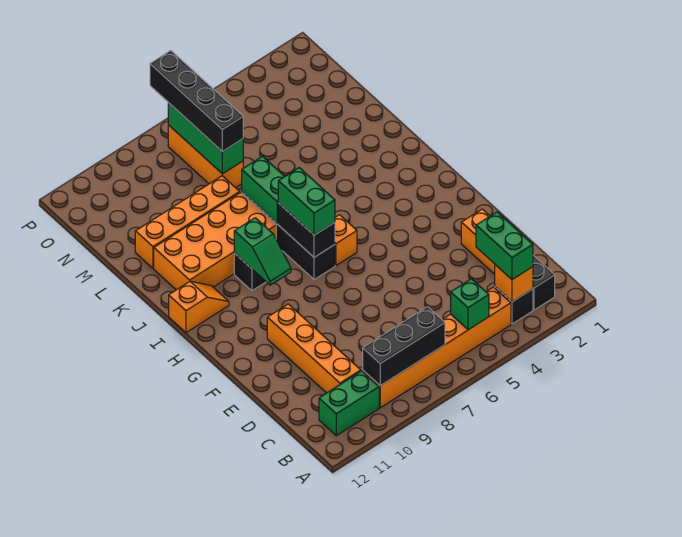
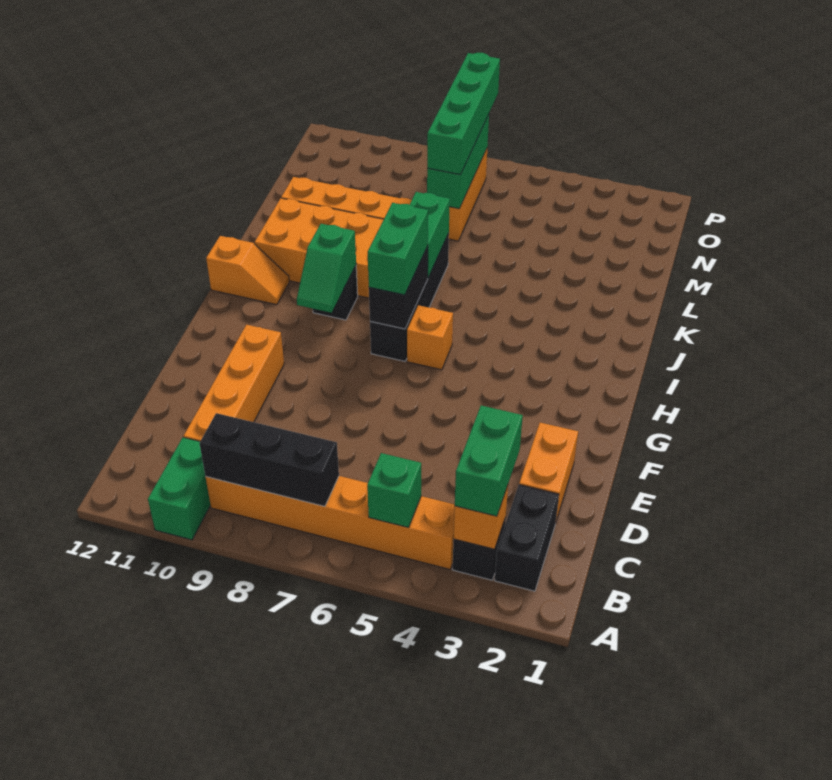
green 1x2 brick [319,371,379,436] -> green 1x2 brick turned to [148,437,210,540]
black 1x4 brick [150,51,243,152] -> green 1x4 brick [427,53,500,175]

